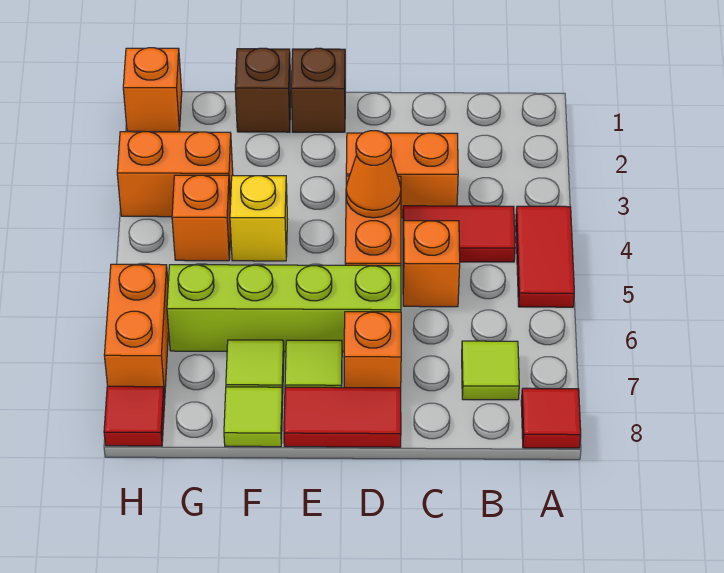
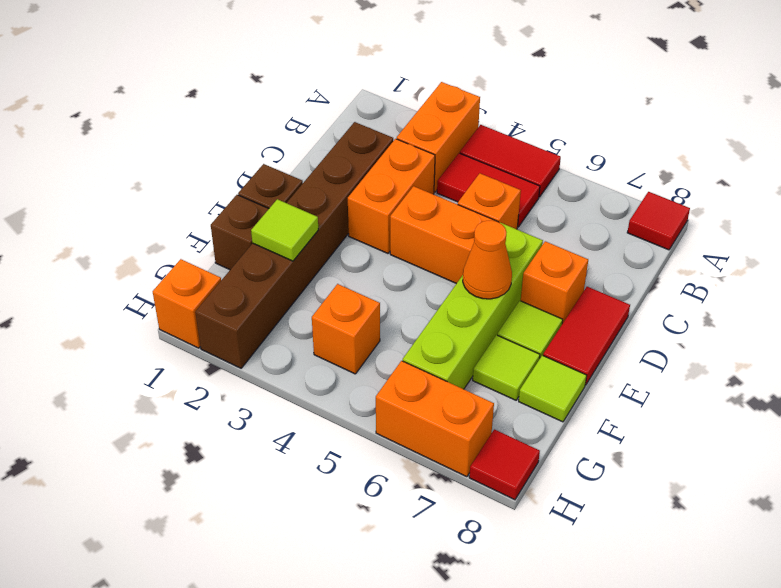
red 1x2 tile [403,206,515,262] -> red 1x2 tile turned to [437,153,540,227]
lime 1x1 tile [462,341,519,400] -> lime 1x1 tile moved to [251,199,318,261]
none -> brown 1x6 brick [195,122,393,368]
orange 1x1 cone [346,131,401,218] -> orange 1x1 cone moved to [463,221,512,299]
yellow 1x1 brick [230,176,288,261] -> none
orange 1x2 brick [117,132,233,217] -> orange 1x2 brick moved to [397,82,480,192]

